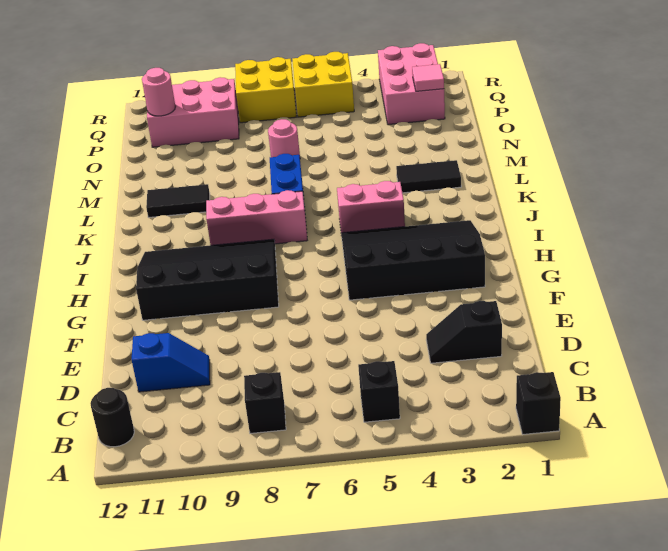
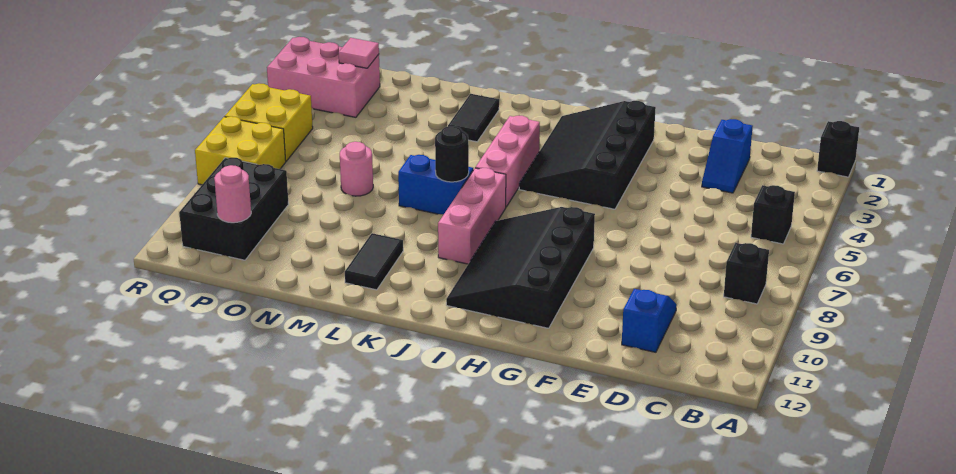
black 1x1 round brick [90,388,134,447] -> black 1x1 round brick moved to [435,126,469,182]
black 1x2 slope [426,301,502,363] -> blue 1x2 slope [702,119,753,193]
pink 1x2 brick [337,181,405,233] -> pink 1x3 brick [475,115,540,207]
pink 2x3 brick [147,77,239,147] -> black 2x3 brick [179,158,289,260]

